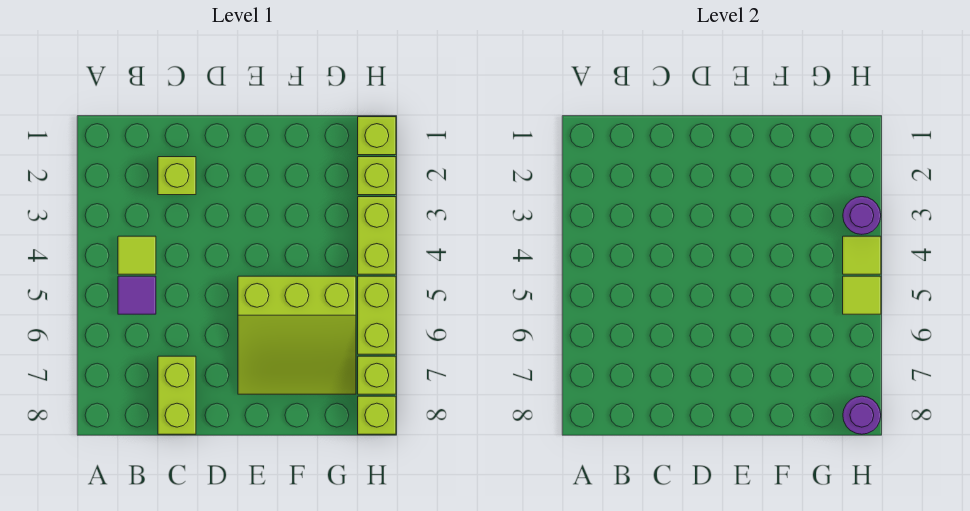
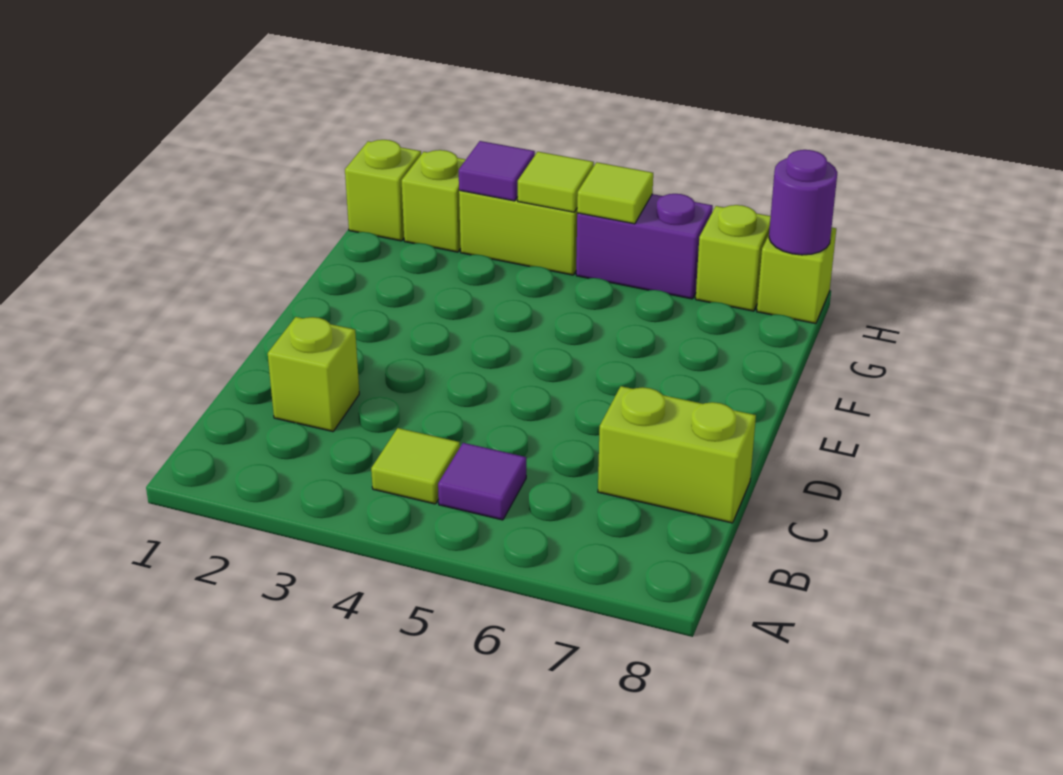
lime 3x3 slope [238,276,356,394] -> none
purple 1x1 round brick [843,197,881,234] -> purple 1x1 tile [459,141,535,201]
lime 1x2 brick [358,276,396,354] -> purple 1x2 brick [576,194,713,299]

